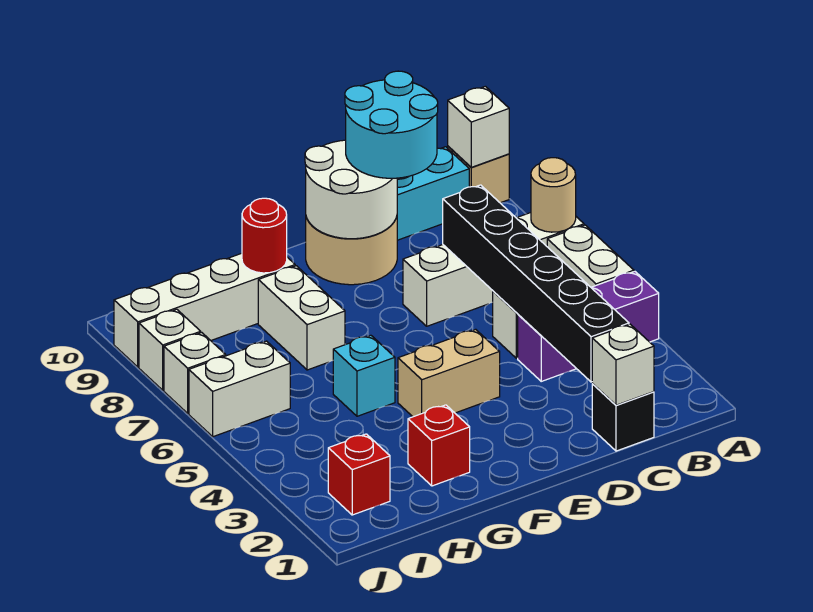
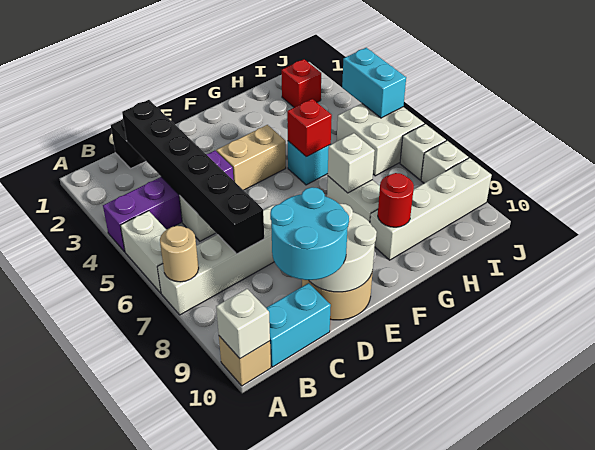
purple 1x3 brick [518,272,659,381] -> purple 1x4 brick [103,151,234,252]
white 1x1 brick [592,324,654,405] -> white 1x1 brick moved to [328,133,375,193]
red 1x1 brick [408,405,470,486] -> red 1x1 brick moved to [287,99,332,157]
white 1x2 brick [189,341,290,437] -> white 2x2 brick [337,104,424,176]
none -> cyan 1x2 brick [342,48,406,118]

